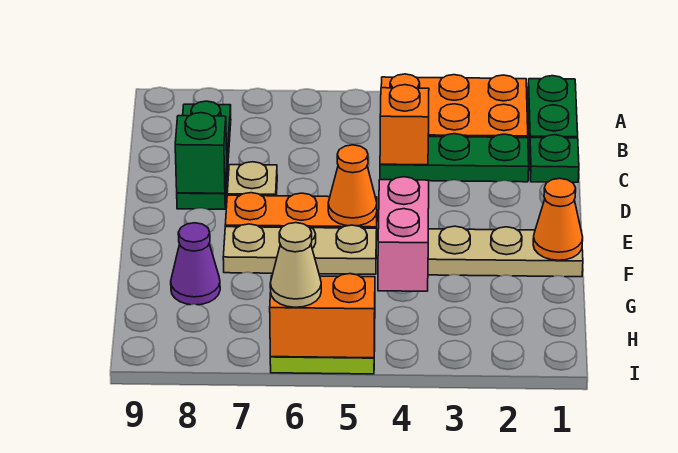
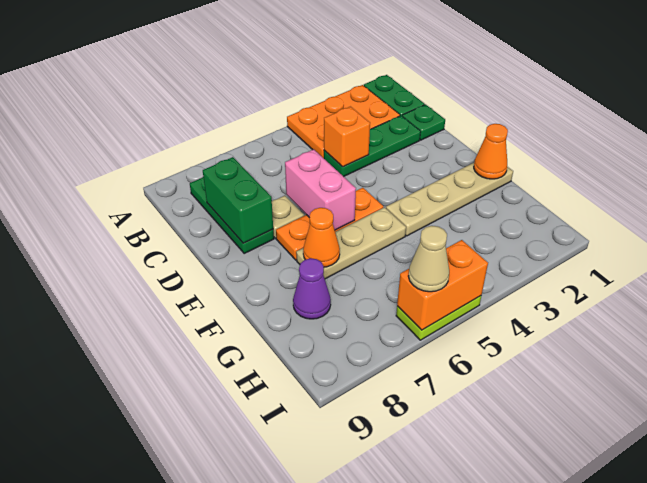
green 1x1 brick [175,113,227,193] -> green 1x2 brick [203,157,273,243]
orange 1x1 cone [328,145,377,226] -> orange 1x1 cone moved to [303,208,340,267]
pink 1x2 brick [378,177,429,291] -> pink 1x2 brick moved to [285,149,356,230]

